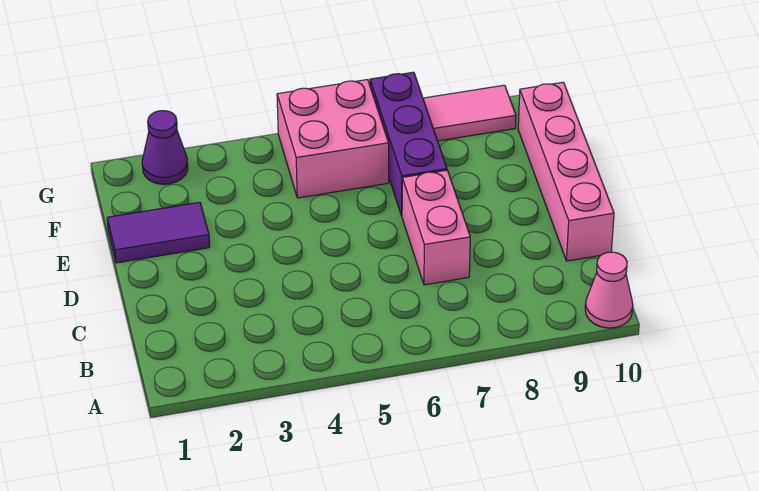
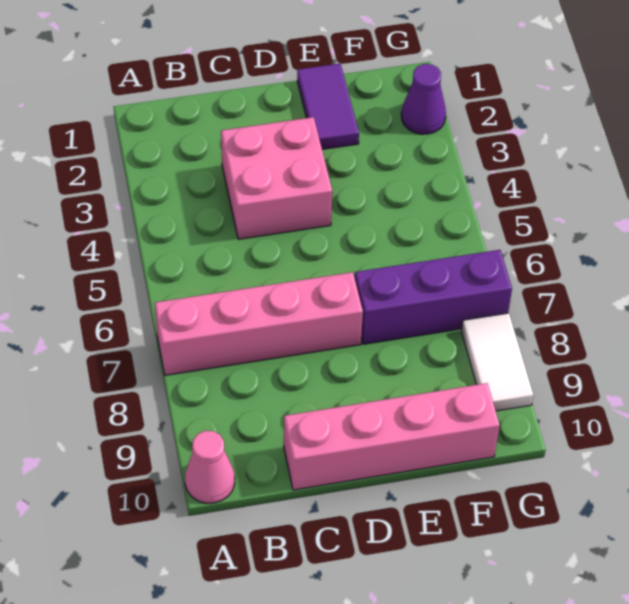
pink 1x2 brick [402,170,470,285] -> pink 1x4 brick [155,272,363,375]
pink 2x2 brick [277,80,389,198] -> pink 2x2 brick moved to [221,117,332,239]
pink 1x2 tile [423,85,516,141] -> white 1x2 tile [461,313,533,411]

